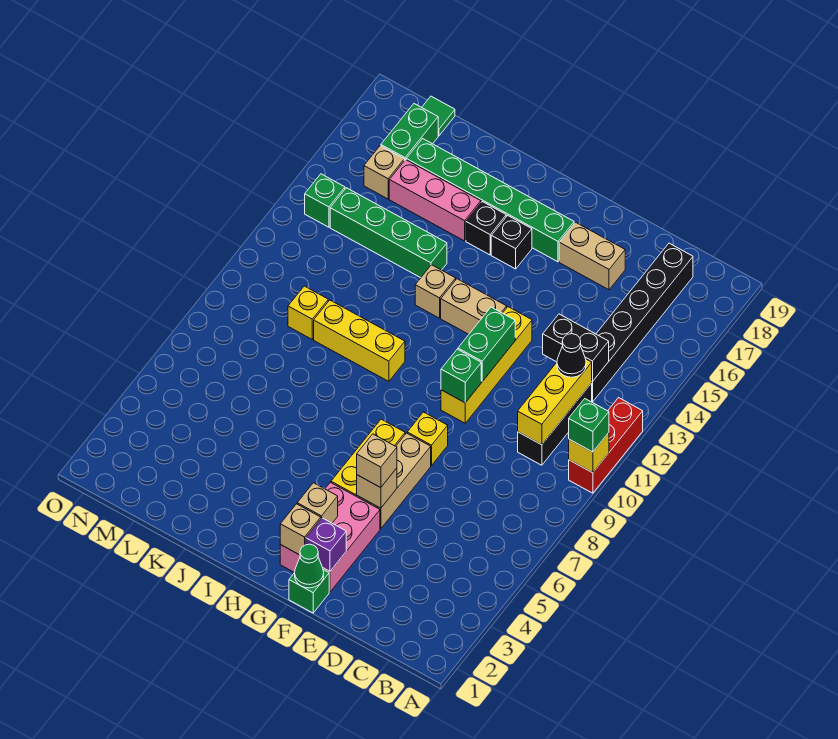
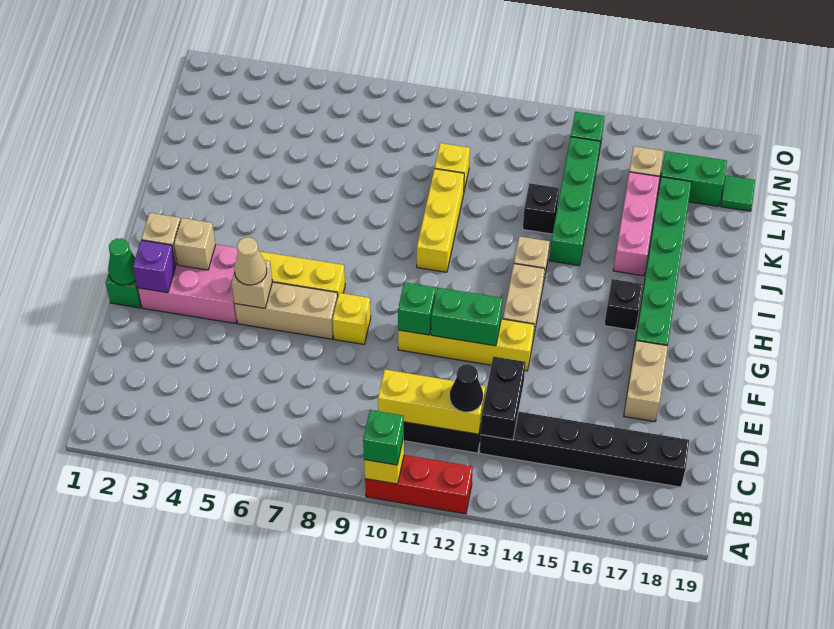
tan 1x1 brick [357,434,397,488] -> tan 1x1 cone [234,237,267,285]
black 1x1 brick [466,202,506,255] -> black 1x1 brick moved to [523,183,559,234]

